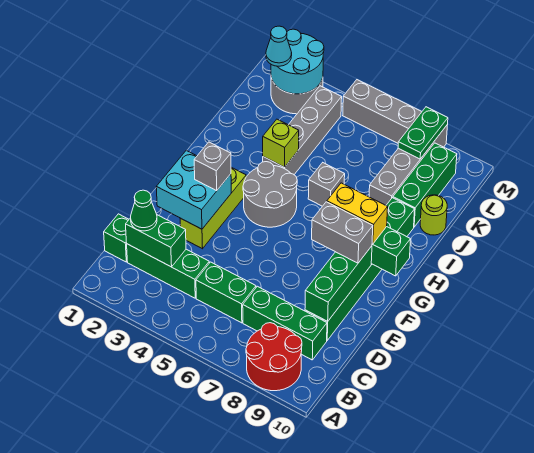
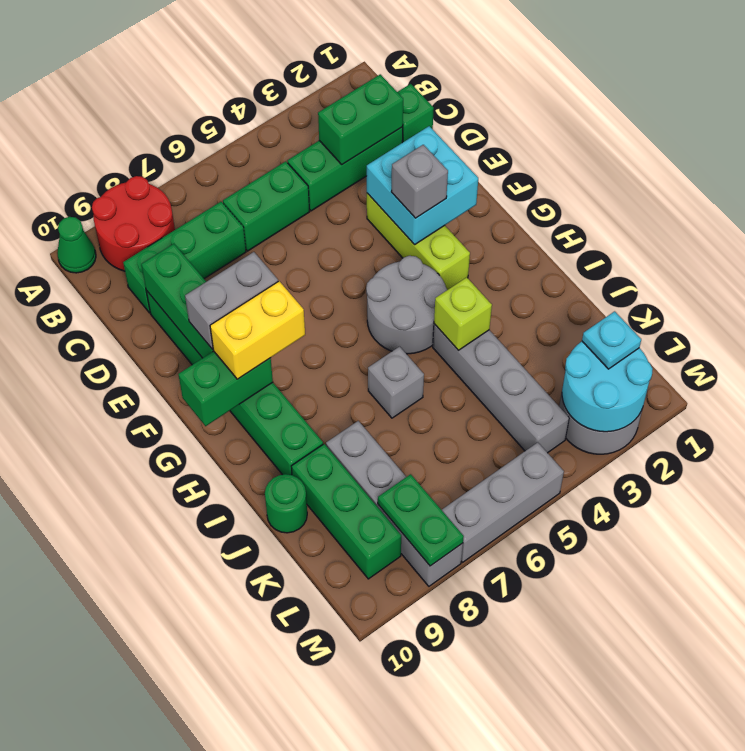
green 1x1 cone [131,190,157,231] -> green 1x1 cone moved to [57,217,96,273]
lime 1x1 round brick [420,195,447,235] -> green 1x1 round brick [265,474,307,533]
cyan 1x1 cone [266,26,292,66] -> cyan 1x1 plate [582,311,641,369]

